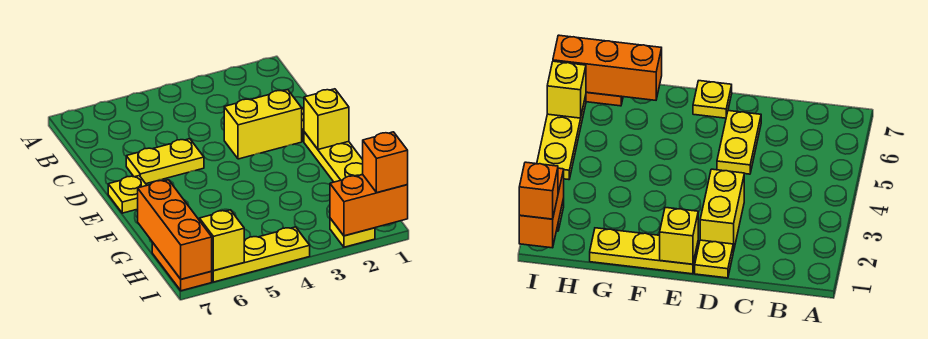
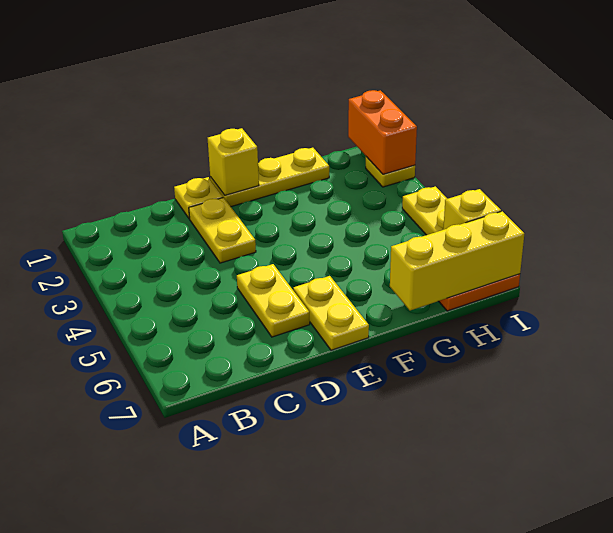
yellow 1x2 brick [224,90,302,159] -> yellow 1x2 plate [189,198,256,263]
yellow 1x1 plate [108,176,147,213] -> yellow 1x2 plate [293,276,369,350]
orange 1x3 brick [137,180,212,279] -> yellow 1x3 brick [390,211,524,310]
orange 1x1 brick [363,132,408,193] -> none

